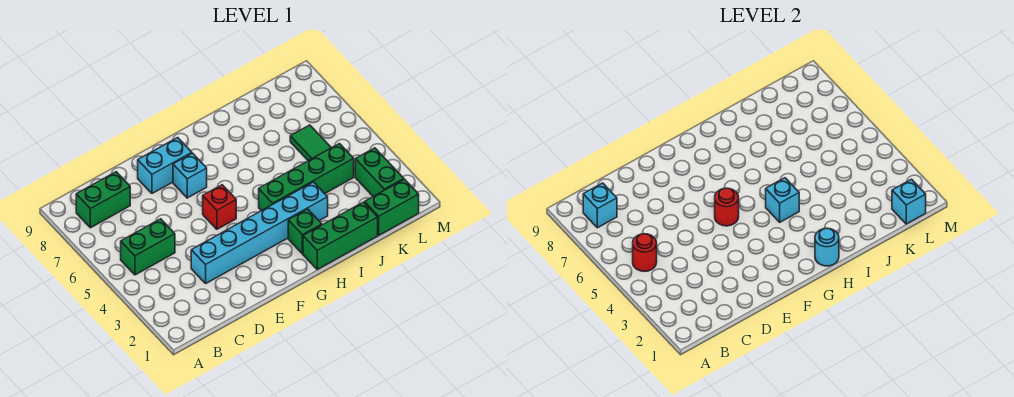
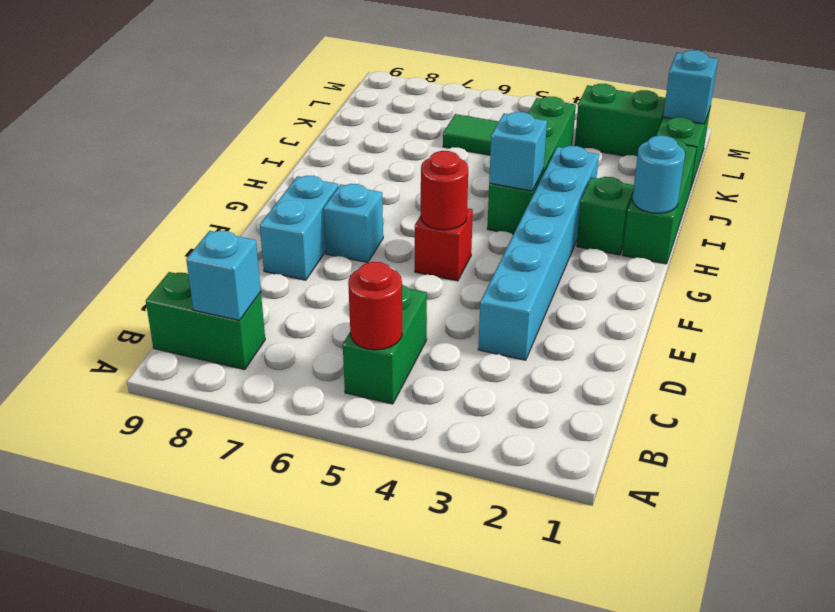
green 1x2 brick [76,172,130,228] -> green 1x2 brick turned to [146,272,265,370]

